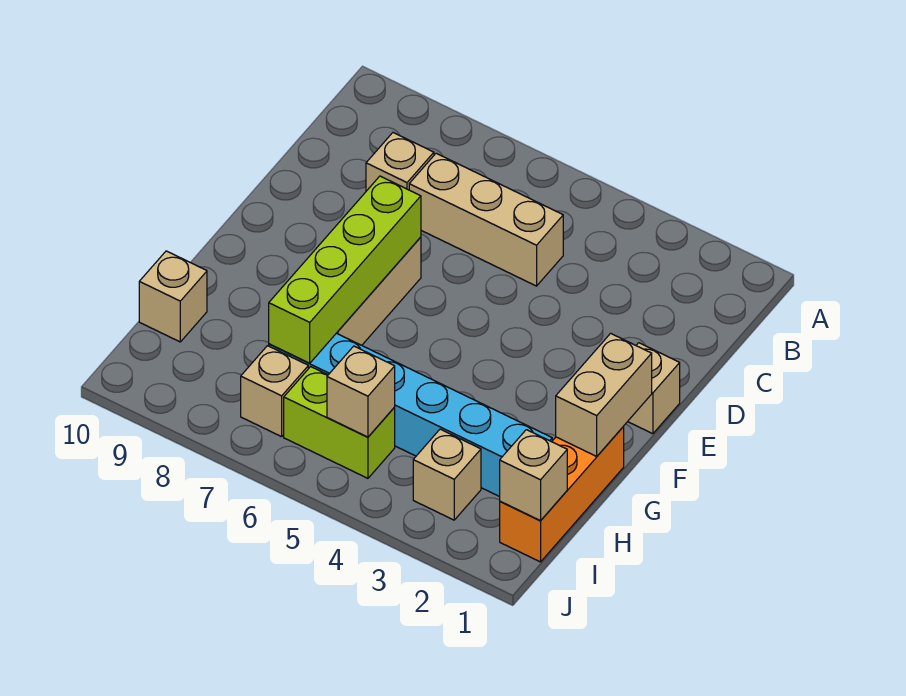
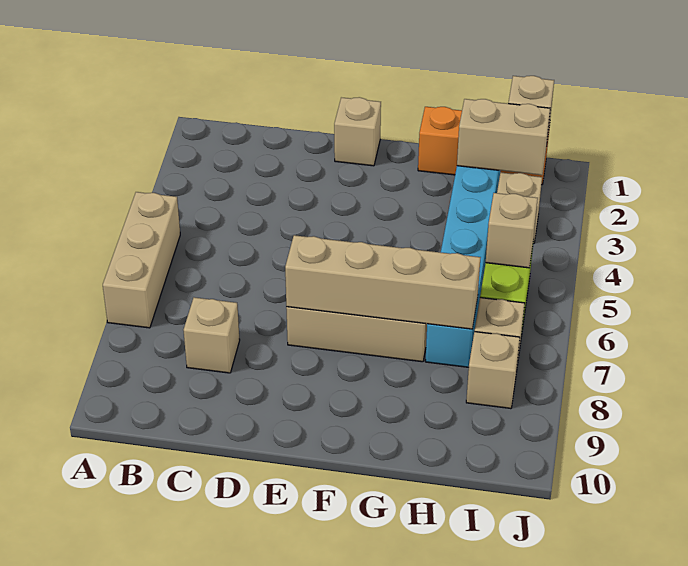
tan 1x3 brick [409,153,563,286] -> tan 1x3 brick moved to [103,192,180,328]
lime 1x4 brick [269,176,421,363] -> tan 1x4 brick [285,235,481,329]
tan 1x2 brick [556,333,652,456] -> tan 1x2 brick moved to [457,99,550,175]
tan 1x1 brick [139,251,207,342] -> tan 1x1 brick moved to [466,332,520,409]

